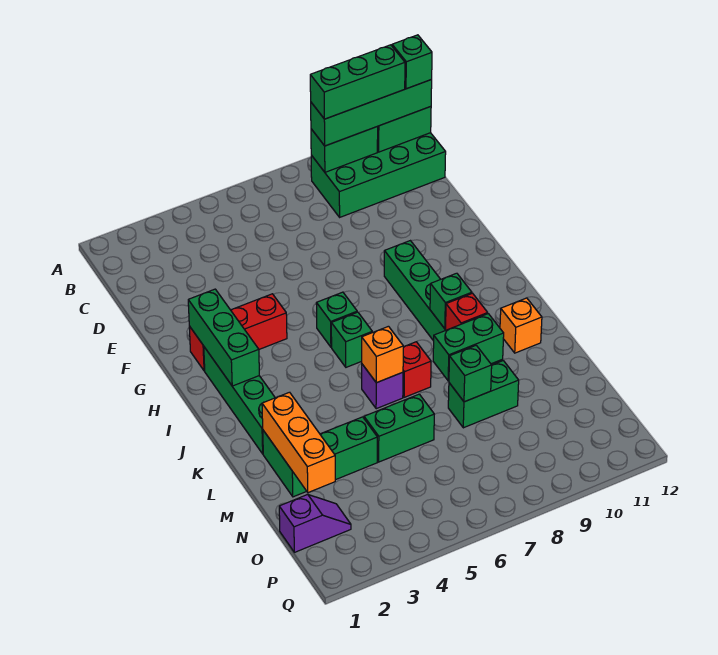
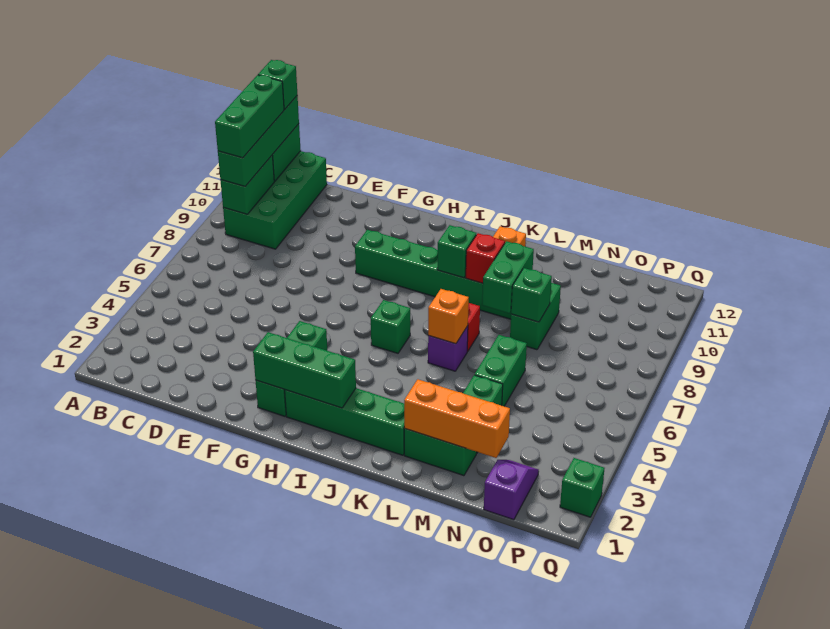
red 1x3 brick [189,294,287,371] -> green 1x3 brick [256,321,327,416]
green 1x1 brick [316,292,357,347] -> green 1x1 brick moved to [560,458,604,517]

